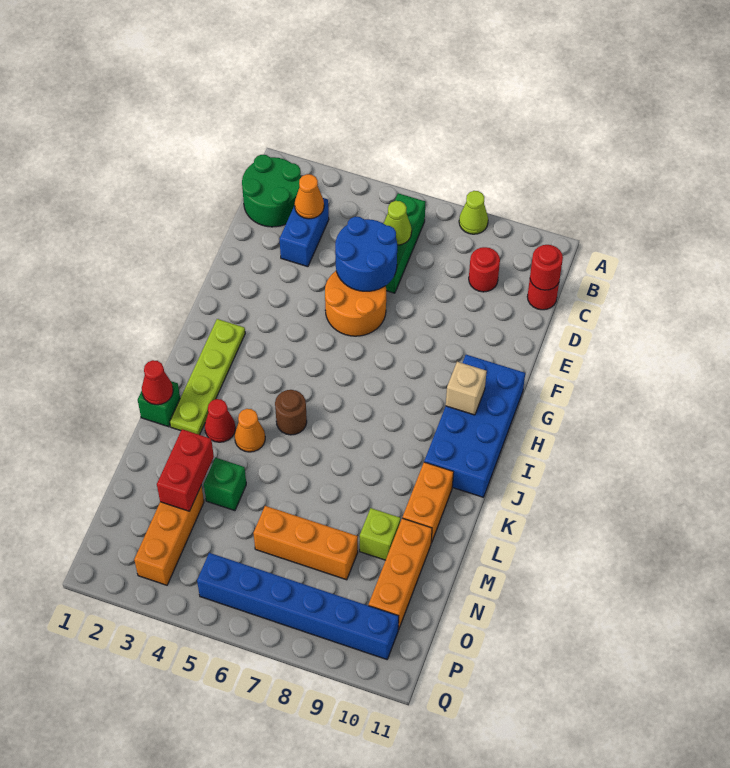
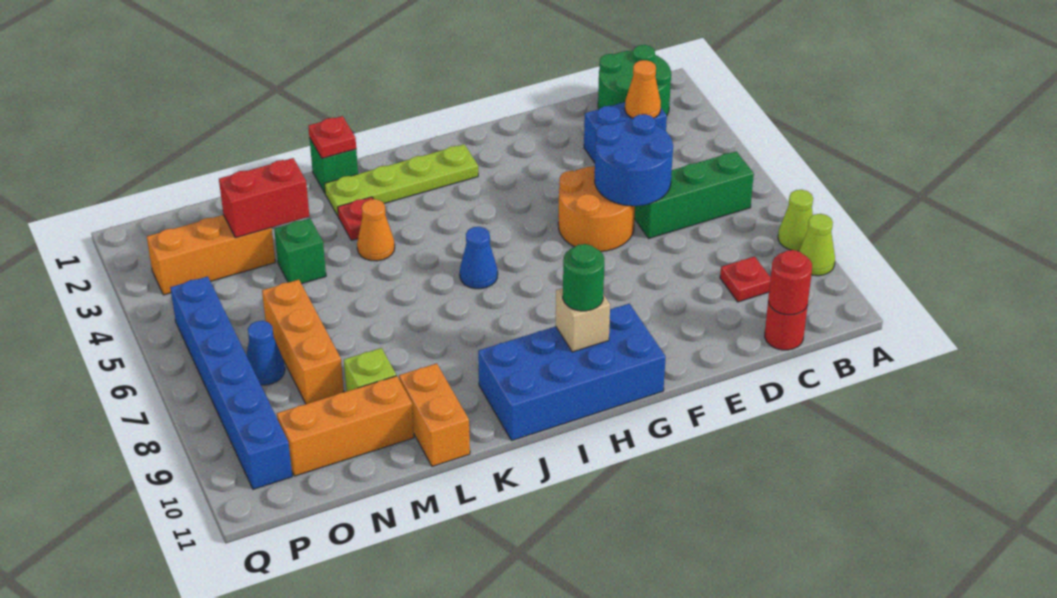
lime 1x1 cone [383,201,412,245] -> lime 1x1 cone moved to [799,214,835,276]
red 1x1 round brick [469,247,500,292] -> red 1x1 plate [720,257,771,302]
none -> green 1x1 round brick [563,244,605,311]
none -> blue 1x1 cone [460,227,498,289]
brown 1x1 round brick [275,390,307,435] -> none
red 1x1 cone [142,360,173,405] -> red 1x1 plate [308,116,356,158]
red 1x1 cone [205,399,235,442] -> red 1x1 plate [338,197,373,240]
orange 1x2 brick [403,462,454,543] -> orange 1x2 brick turned to [399,363,470,467]
none -> blue 1x1 cone [246,321,285,385]

